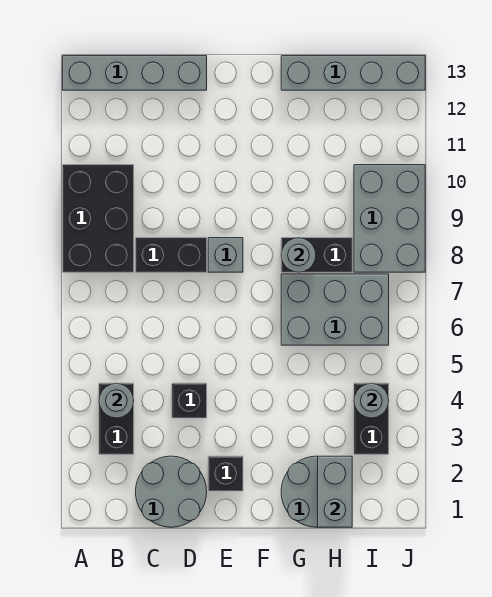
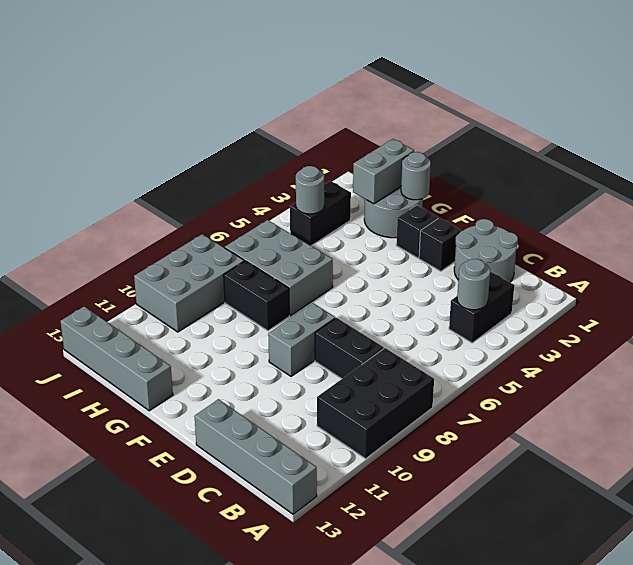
black 1x1 brick [172,383,207,418] -> black 1x1 brick moved to [396,205,438,258]
grey 1x1 brick [208,238,243,272] -> grey 1x2 brick [268,303,335,376]
grey 1x1 round brick [281,238,316,272] -> grey 1x1 round brick moved to [401,152,431,200]

